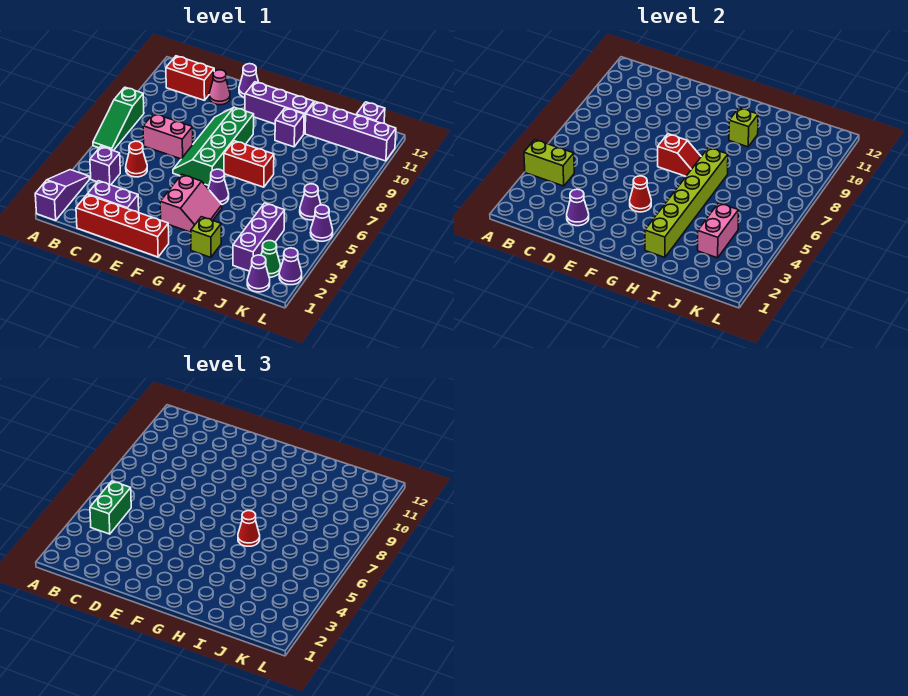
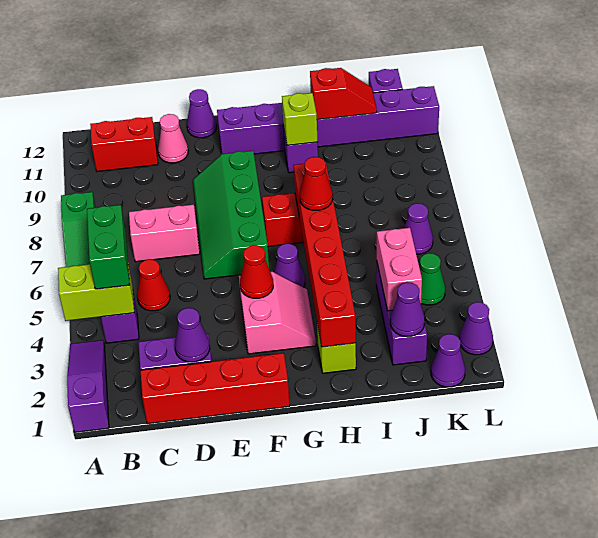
red 1x2 slope [658,134,701,176] -> red 1x2 slope moved to [310,68,377,120]
lime 1x6 brick [645,148,728,257] -> red 1x6 brick [294,161,356,347]
green 1x1 cone [261,241,280,277] -> green 1x1 cone moved to [420,253,445,305]
purple 1x1 cone [310,205,333,241] -> purple 1x1 cone moved to [390,282,425,336]

